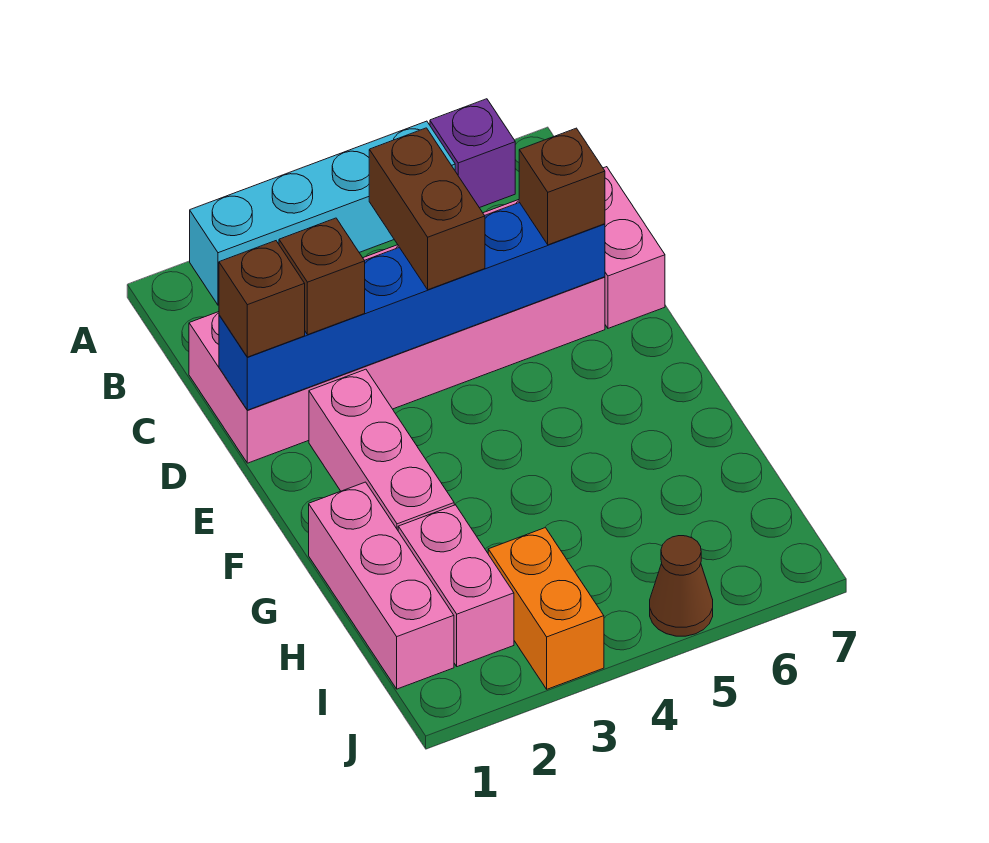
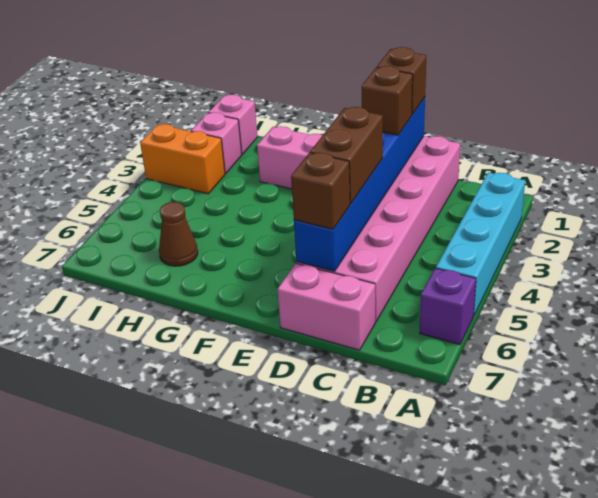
brown 1x2 brick [369,128,485,290] -> brown 1x2 brick turned to [310,107,383,204]
pink 1x3 brick [309,482,454,689] -> pink 1x1 brick [209,95,258,154]
pink 1x2 brick [398,505,514,667] -> pink 1x1 brick [191,112,242,174]
brown 1x1 cone [650,536,713,636] -> brown 1x1 cone moved to [159,202,198,266]

